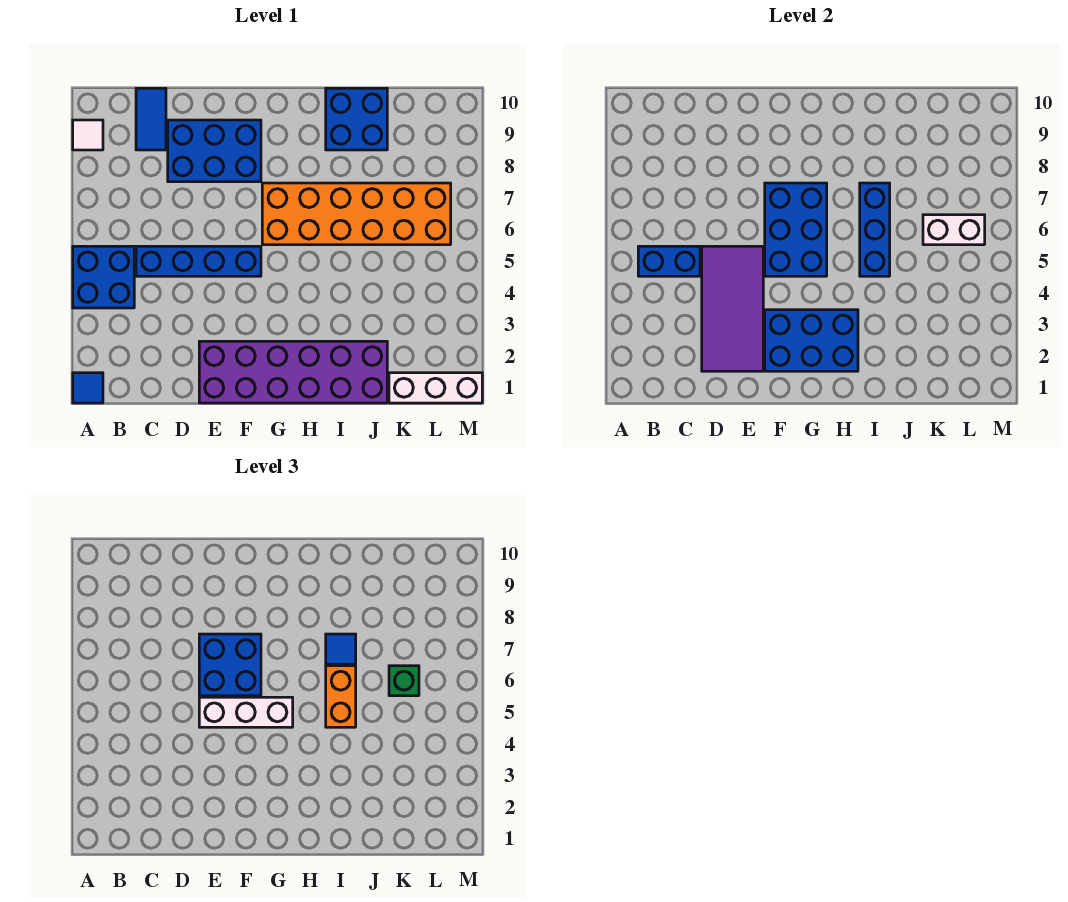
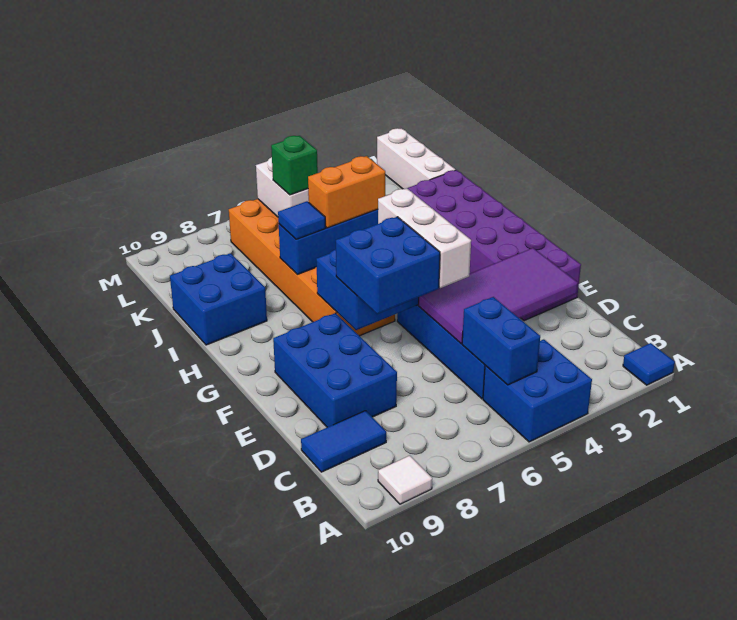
blue 2x3 brick [765,310,858,371] -> none

